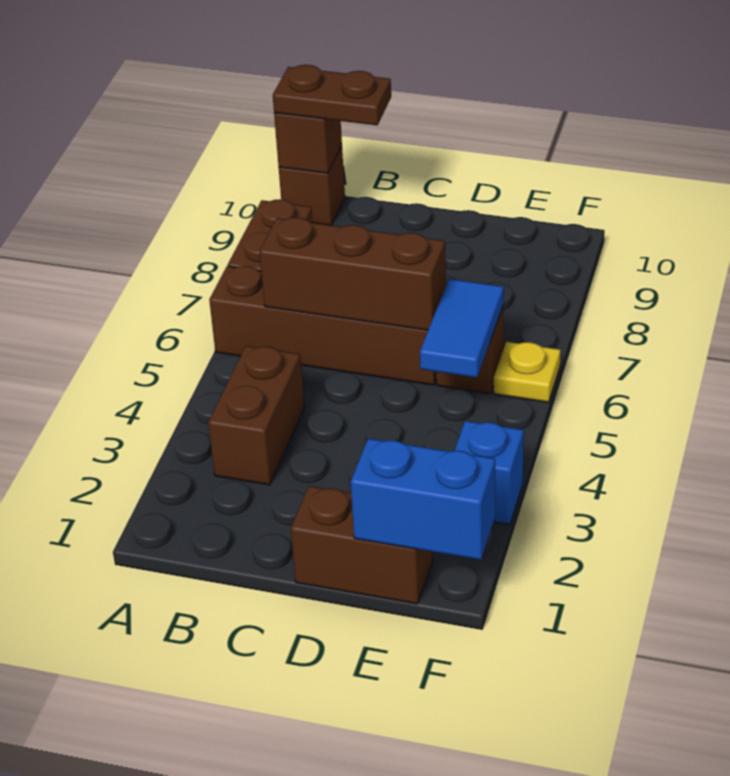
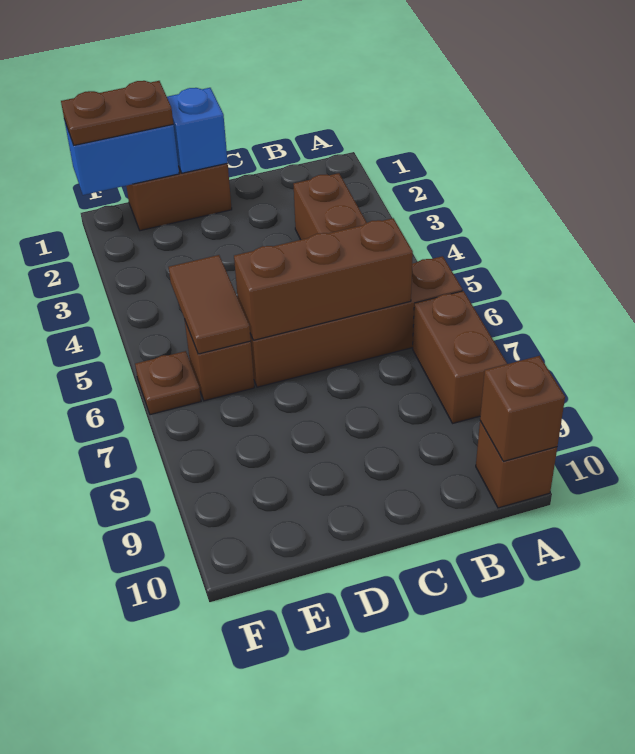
brown 1x2 plate [273,65,391,125] -> brown 1x2 plate moved to [61,81,173,145]
blue 1x2 tile [420,279,504,378] -> brown 1x2 tile [169,255,251,354]
blue 1x1 brick [454,421,524,524] -> blue 1x1 brick moved to [167,88,228,173]
yellow 1x1 plate [494,342,561,402] -> brown 1x1 plate [135,351,201,415]

